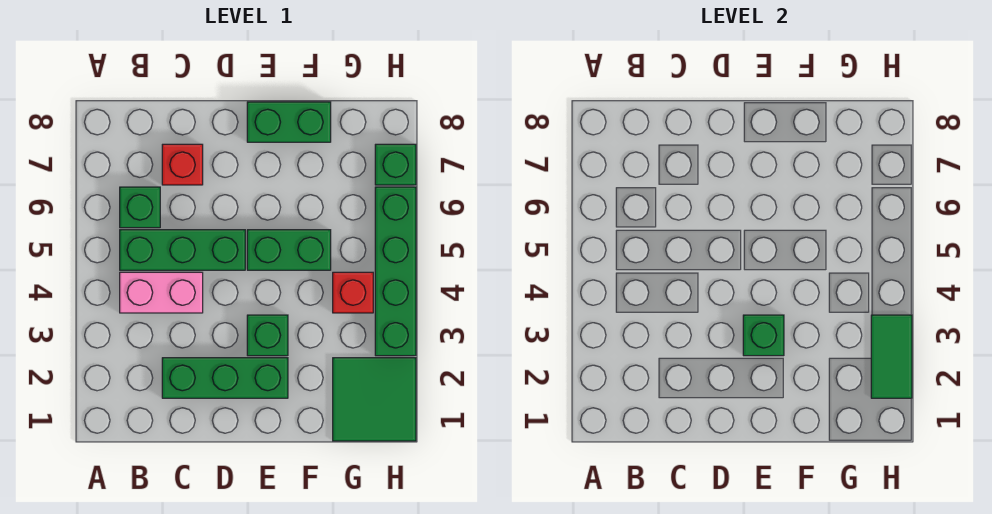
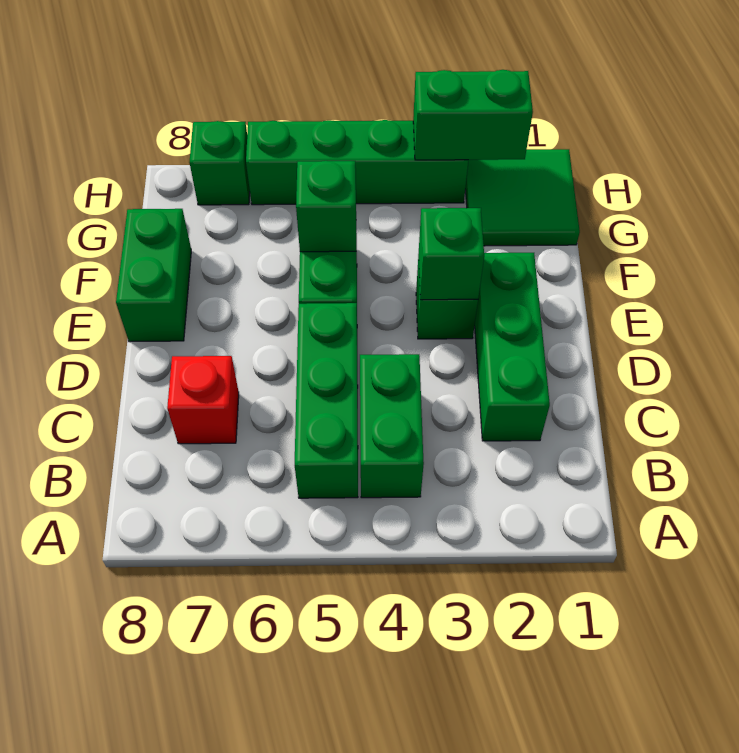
pink 1x2 brick [120,272,203,313] -> green 1x2 brick [360,354,424,498]
green 1x1 brick [120,187,160,228] -> green 1x1 brick moved to [296,161,356,252]
red 1x1 brick [333,272,373,313] -> none
green 1x2 tile [871,315,912,398] -> green 1x2 brick [413,70,533,160]

